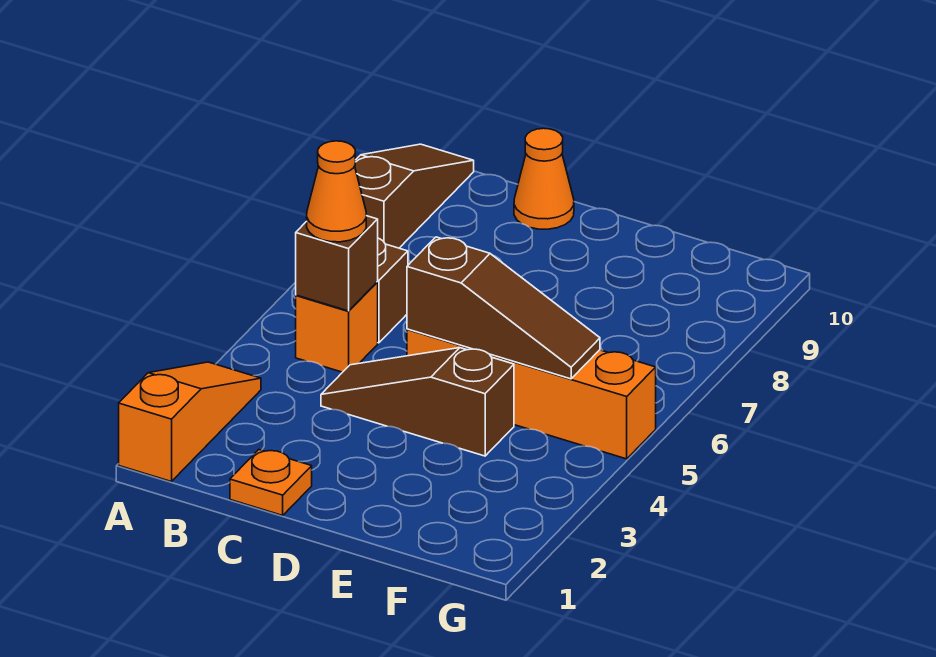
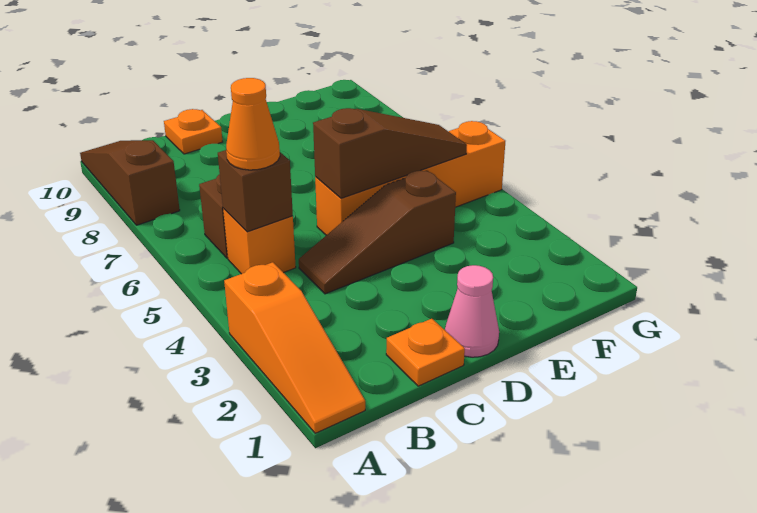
orange 1x3 slope [119,362,261,482] -> orange 1x3 slope turned to [224,262,365,433]
orange 1x1 cone [514,128,574,229] -> orange 1x1 plate [164,109,223,154]
none -> pink 1x1 cone [445,265,499,357]

